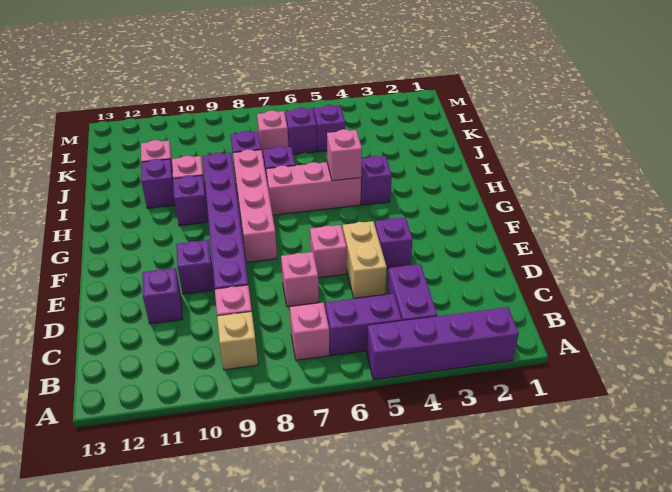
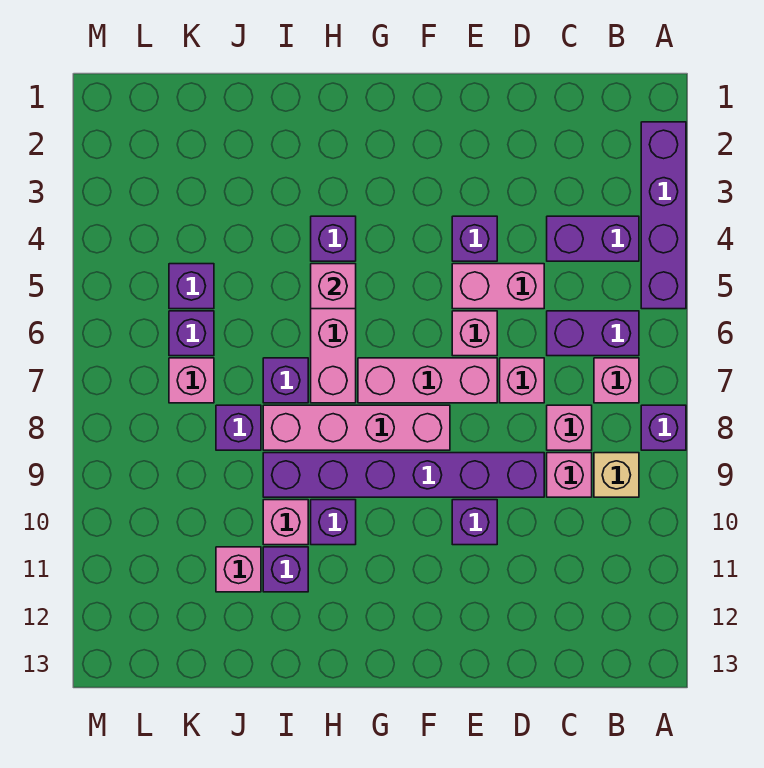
purple 1x2 brick [325,294,402,356] -> purple 1x2 brick turned to [547,311,639,356]
none -> pink 1x1 brick [547,405,592,450]
tan 1x2 brick [343,221,387,298] -> pink 1x2 brick [452,264,544,309]
purple 1x1 brick [142,268,182,324] -> purple 1x1 brick moved to [641,405,686,450]
none -> pink 1x3 brick [358,358,497,403]

